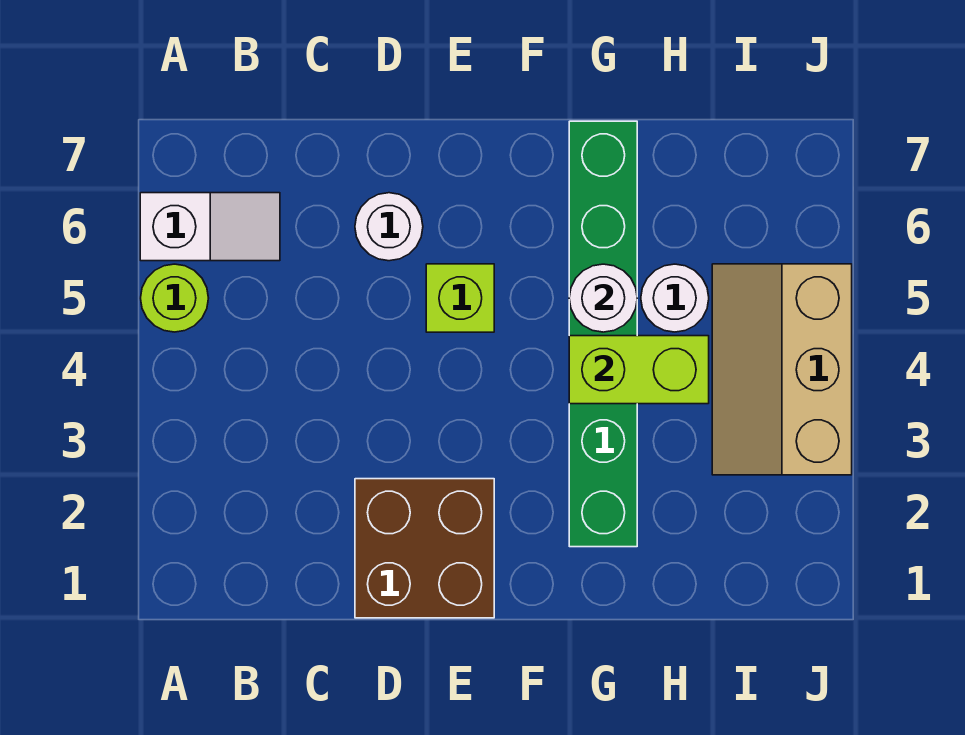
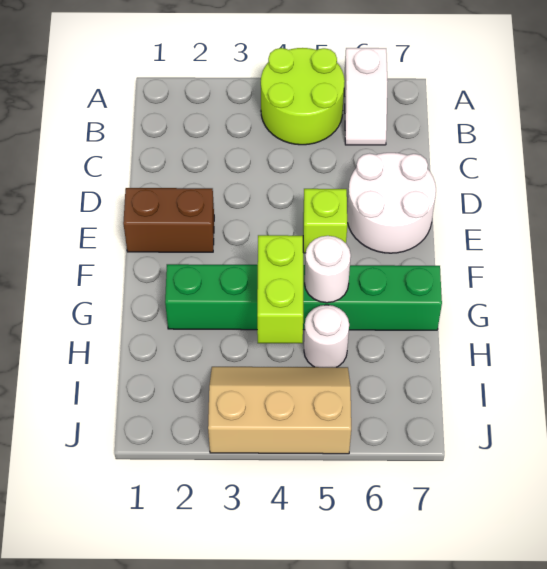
lime 1x1 round brick [141,264,208,332] -> lime 2x2 round brick [261,48,345,145]
brown 2x2 brick [355,479,494,618] -> brown 1x2 brick [123,188,214,252]
white 1x1 round brick [355,193,423,261] -> white 2x2 round brick [347,153,436,253]

